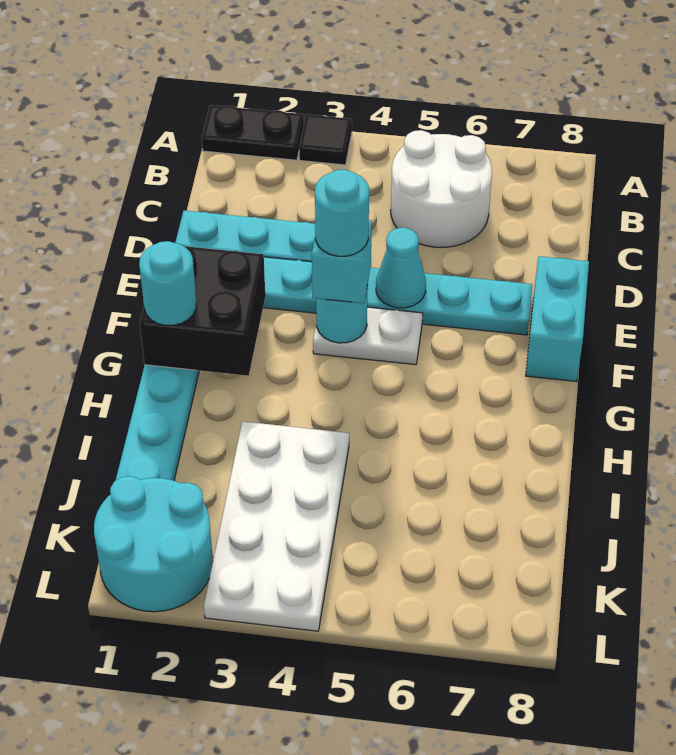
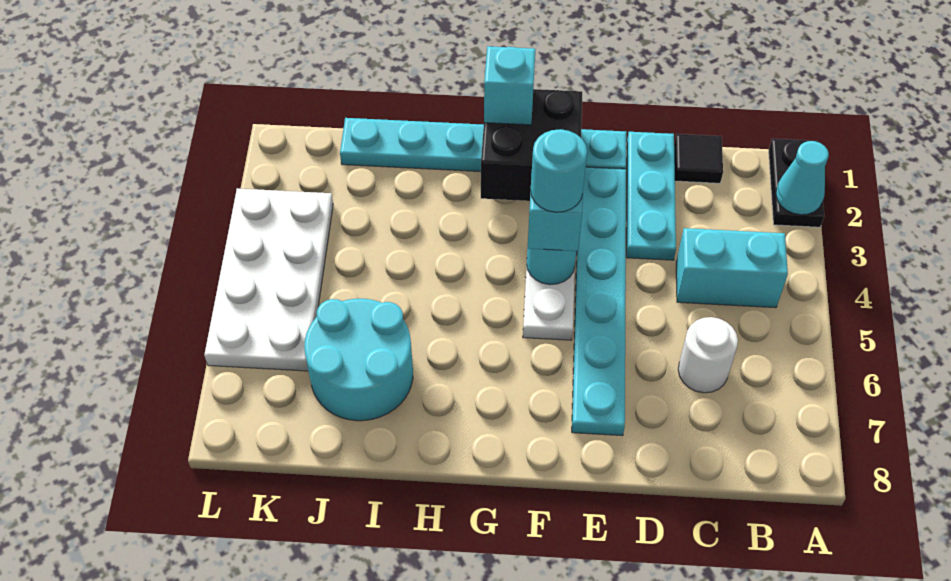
black 1x1 tile [299,114,352,165] -> black 1x1 tile moved to [674,134,723,183]
white 2x2 round brick [391,130,492,247] -> white 1x1 round brick [678,317,738,393]
cyan 1x1 cone [376,228,426,308] -> cyan 1x1 cone moved to [776,141,829,215]
cyan 1x2 brick [526,256,589,381] -> cyan 1x2 brick moved to [676,228,788,308]
cyan 1x1 round brick [139,241,196,325] -> cyan 1x1 brick [484,46,535,125]
white 2x4 plate [204,421,349,631] -> white 2x4 plate turned to [204,188,333,371]
cyan 2x2 round brick [94,476,213,612] -> cyan 2x2 round brick moved to [304,299,413,421]

